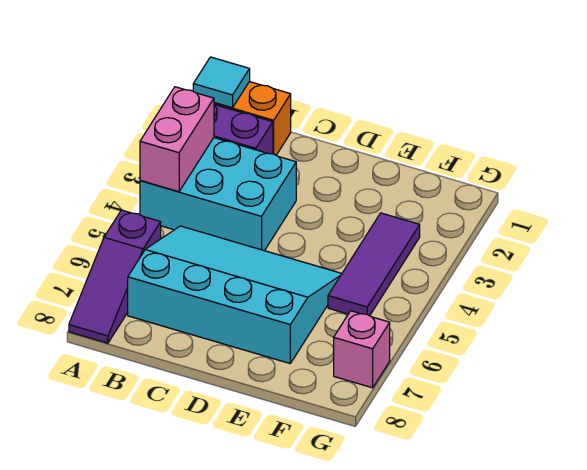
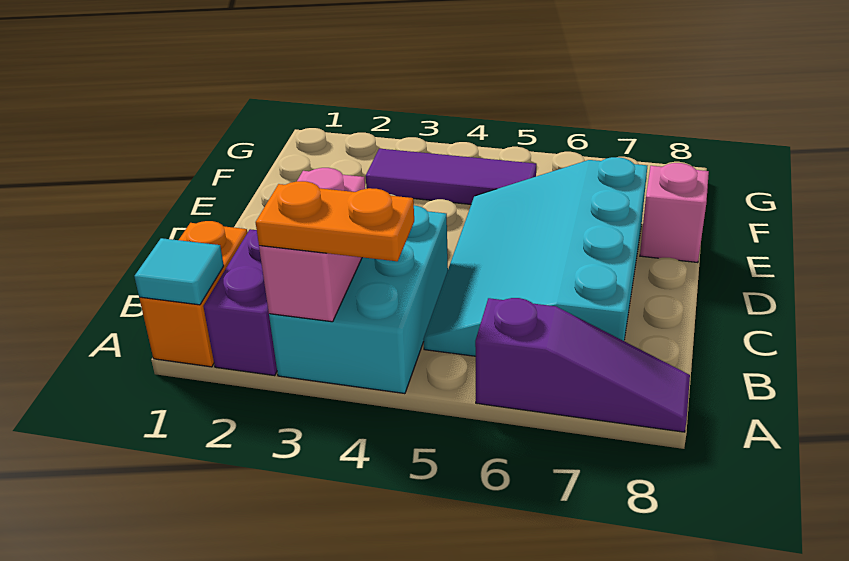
pink 1x2 brick [140,87,214,192] -> pink 1x2 brick turned to [259,168,365,322]
none -> orange 1x2 plate [256,181,414,261]
pink 1x1 brick [334,311,390,388] -> pink 1x1 brick moved to [640,163,709,263]

